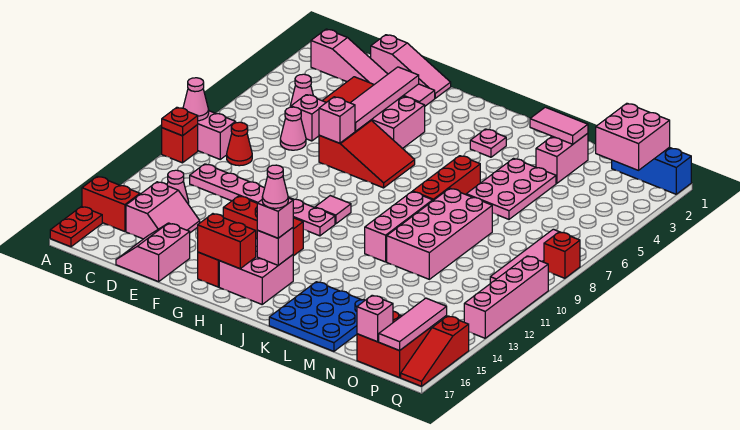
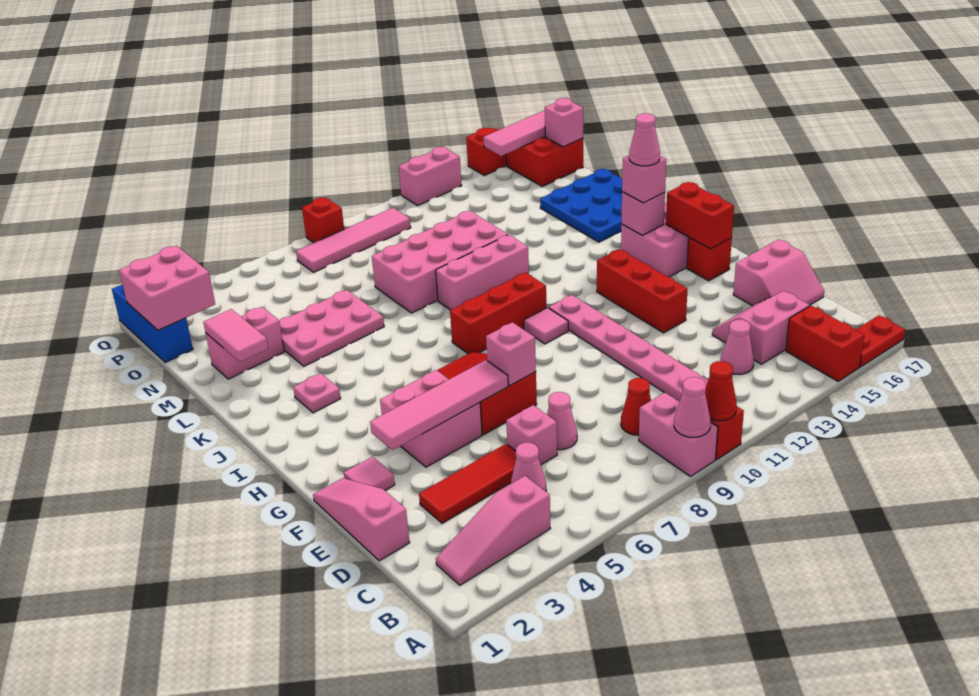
red 1x1 plate [162,107,198,136] -> red 1x1 cone [705,361,737,421]
pink 1x3 slope [311,29,388,84] -> pink 1x3 slope turned to [436,476,551,585]
red 1x3 brick [413,156,480,200] -> red 1x3 brick moved to [450,273,547,354]
pink 1x4 brick [464,256,548,338] -> pink 1x2 brick [399,147,462,206]

